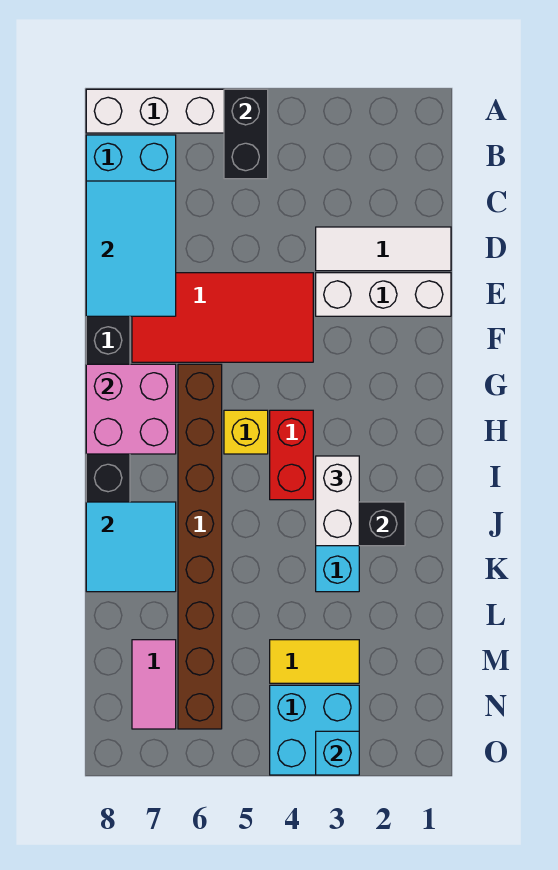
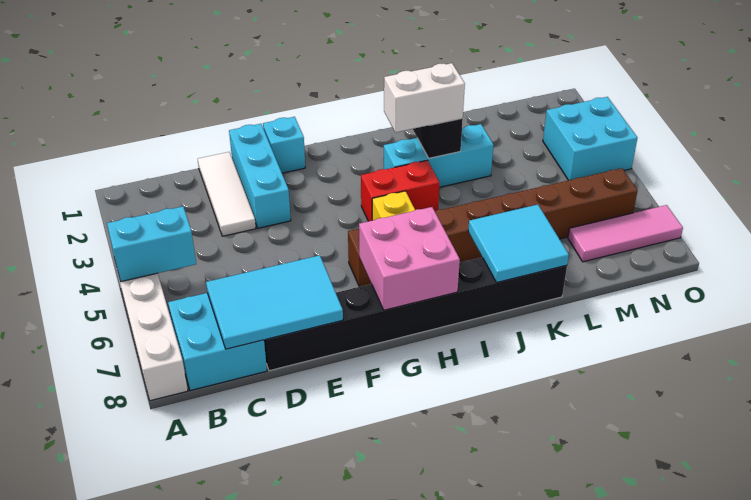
black 1x2 brick [224,89,268,179] -> cyan 1x2 brick [107,206,196,282]
white 1x3 brick [316,273,451,316] -> cyan 1x3 brick [229,124,291,228]
red 2x4 tile [132,273,313,362] -> none
yellow 1x2 tile [270,640,359,683] -> none
pink 1x2 tile [132,640,176,729] -> pink 1x3 tile [568,205,683,262]
cyan 1x1 brick [316,731,359,775] -> cyan 1x1 brick moved to [263,117,305,173]

